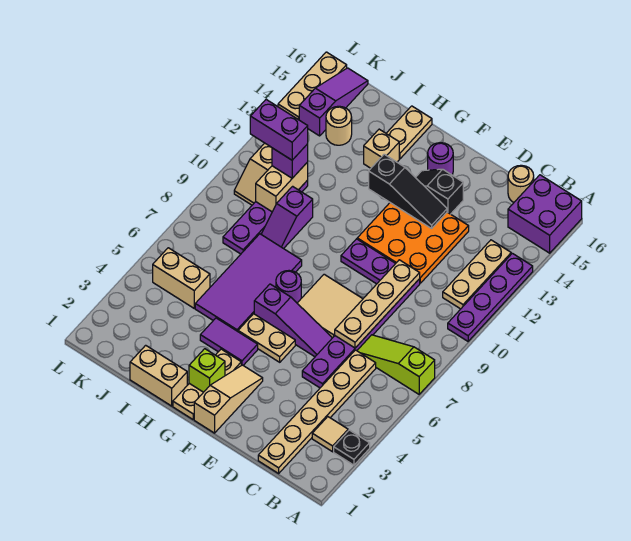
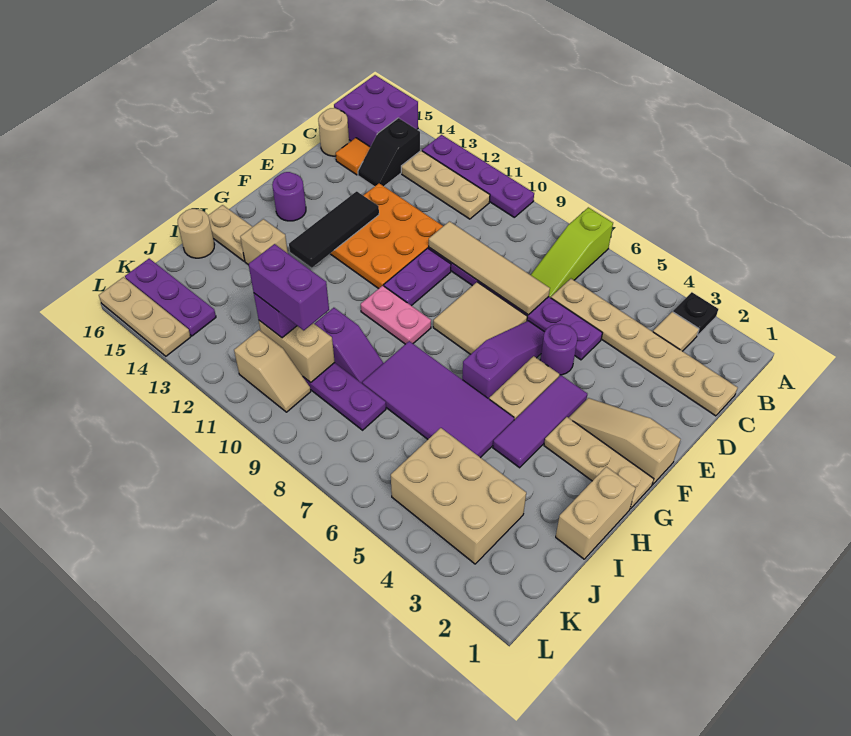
none -> orange 1x1 tile [336,138,370,175]
tan 1x4 plate [335,260,420,348] -> tan 1x4 tile [429,221,550,315]
black 1x3 slope [369,154,447,228] -> black 1x3 tile [289,191,379,268]
black 1x2 slope [415,169,463,214] -> black 1x2 slope moved to [358,118,420,187]
lime 1x1 brick [189,349,225,392] -> none
purple 1x2 tile [200,318,258,365] -> purple 1x3 tile [493,375,587,468]
purple 1x1 round brick [276,271,301,303] -> purple 1x1 round brick moved to [540,324,577,375]
none -> pink 1x2 plate [361,286,431,344]
tan 1x2 brick [153,248,210,308] -> tan 2x3 brick [391,428,526,564]
purple 1x2 brick [250,100,308,160] -> purple 1x2 brick turned to [248,244,329,331]
tan 1x1 round brick [326,106,352,145] -> tan 1x1 round brick moved to [178,209,215,258]
purple 1x3 slope [299,68,368,136] -> purple 1x3 plate [125,259,216,336]

